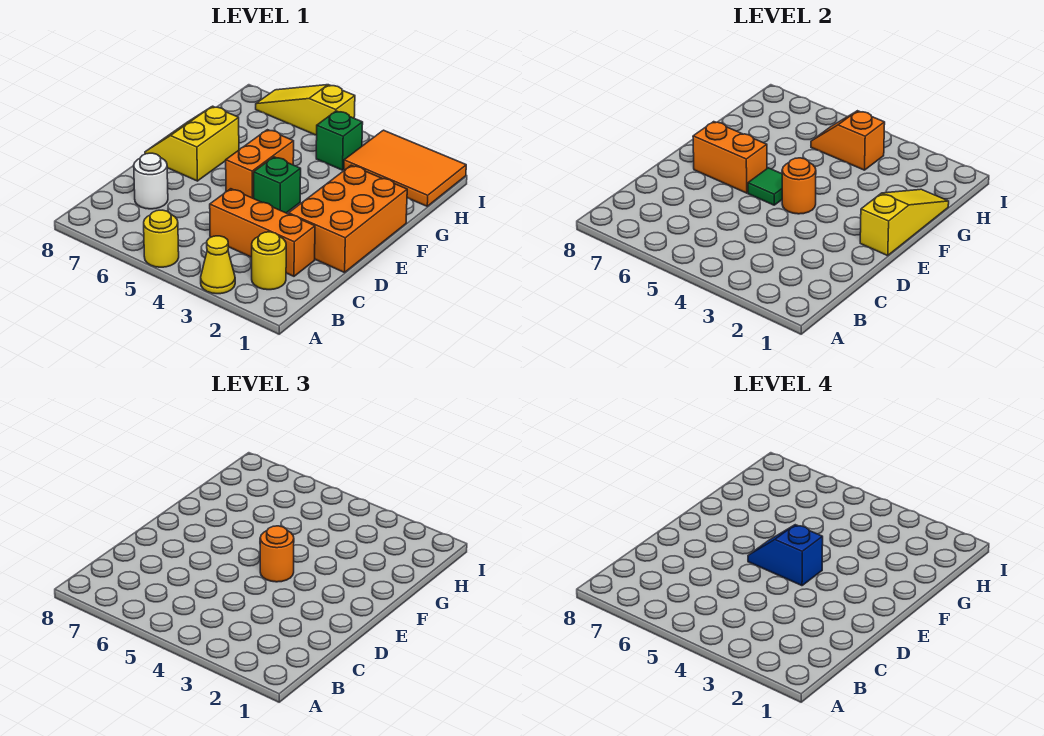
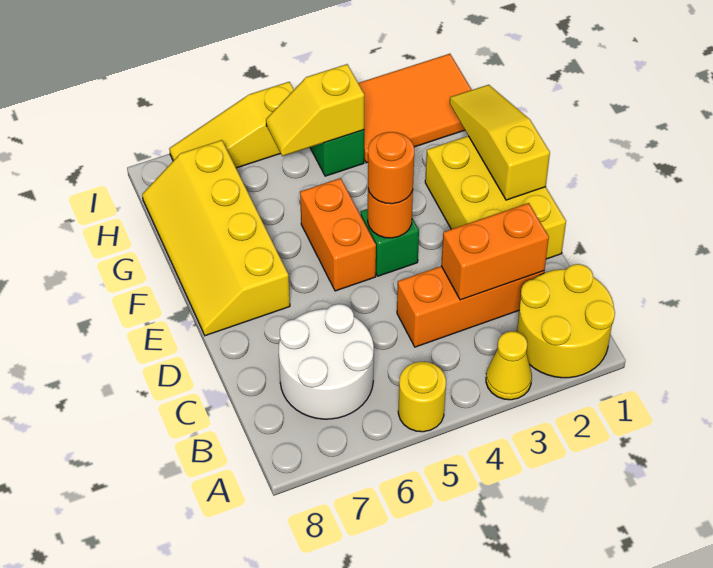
yellow 1x1 round brick [252,232,286,290] -> yellow 2x2 round brick [517,264,615,378]
white 1x1 round brick [134,153,168,209] -> white 2x2 round brick [279,304,374,419]
orange 2x3 brick [289,165,407,272] -> yellow 2x3 brick [425,136,566,259]
blue 1x2 slope [748,525,823,586] -> none
green 1x1 tile [748,168,782,205] -> none
orange 1x2 brick [693,122,767,193] -> orange 1x2 brick moved to [441,203,549,300]
yellow 2x2 slope [145,106,239,181] -> yellow 2x4 slope [142,140,290,336]
orange 1x2 slope [811,111,885,170] -> yellow 1x2 slope [266,64,364,156]

